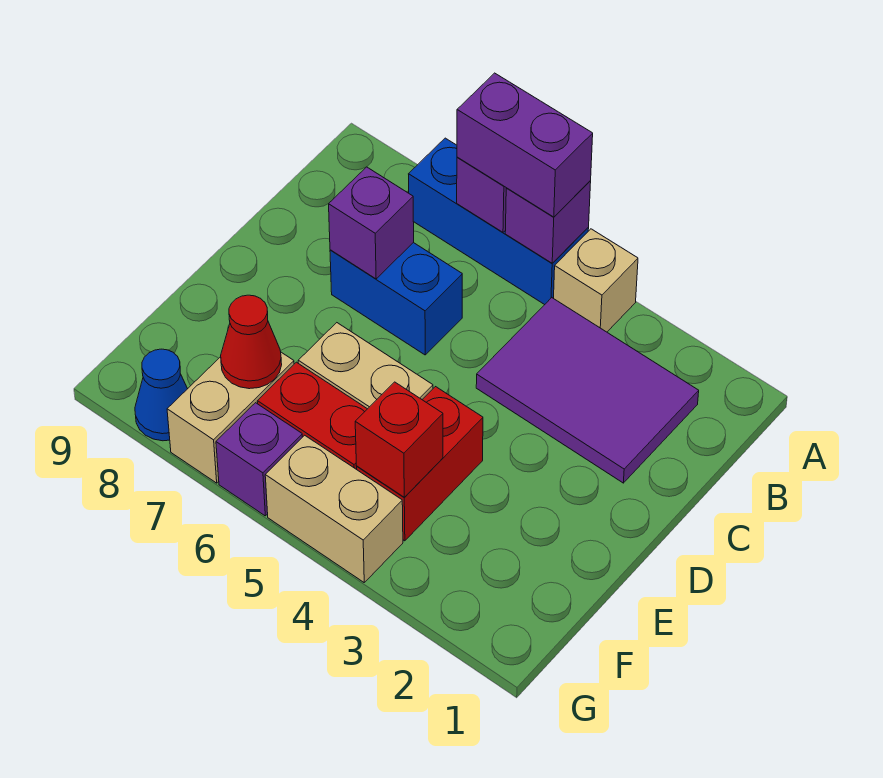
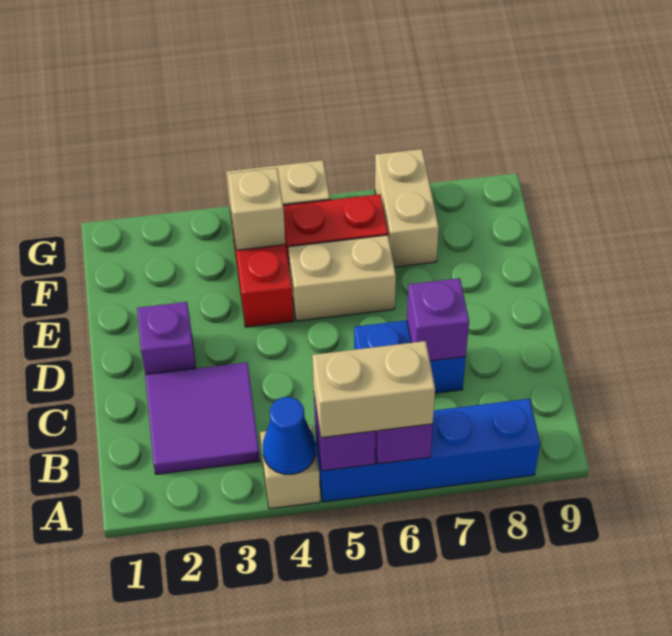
blue 1x3 brick [409,138,589,305] -> blue 1x4 brick [315,399,540,502]
purple 1x2 brick [457,73,593,217] -> tan 1x2 brick [312,341,435,438]
purple 2x3 tile [476,298,699,483] -> purple 2x2 tile [145,362,260,474]
red 1x1 brick [355,382,443,497] -> tan 1x1 brick [228,168,285,250]
red 1x1 cone [221,295,282,389] -> none
purple 1x1 brick [216,403,302,516] -> purple 1x1 brick moved to [137,302,195,375]
blue 1x1 cone [135,349,187,441] -> blue 1x1 cone moved to [263,397,316,474]

